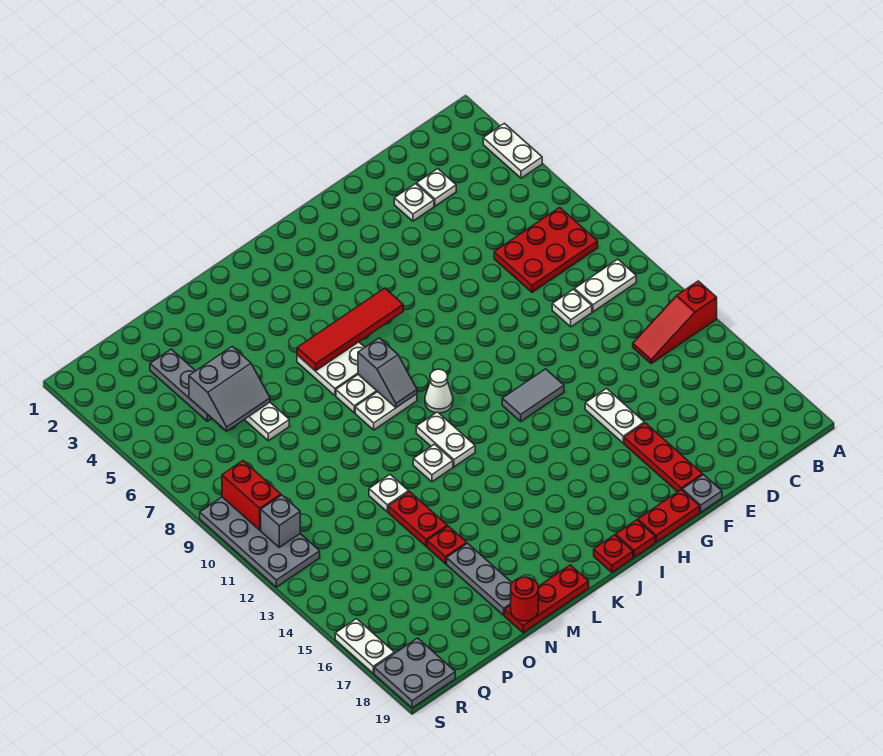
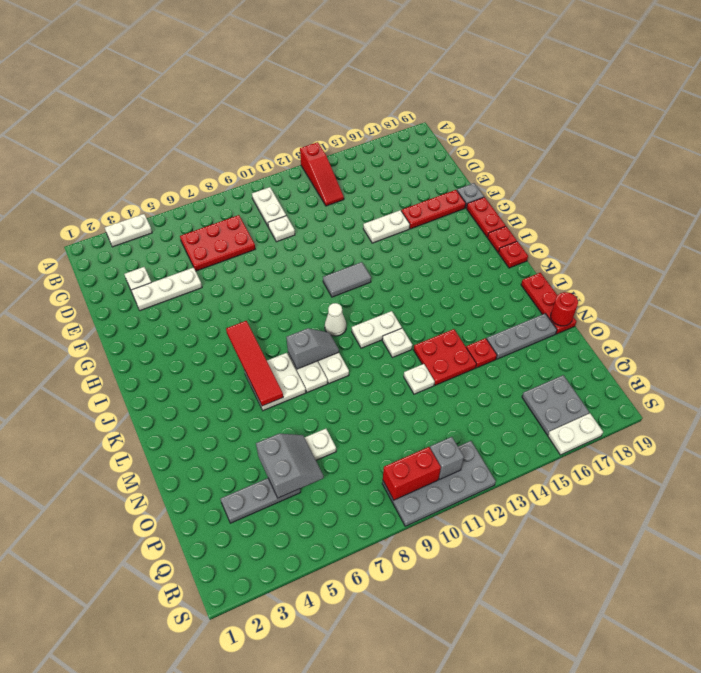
red 2x3 plate [494,207,598,292] -> red 2x3 plate turned to [180,215,255,271]
white 1x1 plate [394,184,434,221] -> white 1x3 plate [131,267,202,311]
grey 1x2 tile [502,369,564,421] -> grey 1x2 tile turned to [323,262,371,297]
red 1x2 plate [388,492,447,546] -> red 2x2 plate [414,329,476,385]
grey 2x2 plate [374,638,455,708] -> grey 2x2 plate moved to [522,375,589,435]

